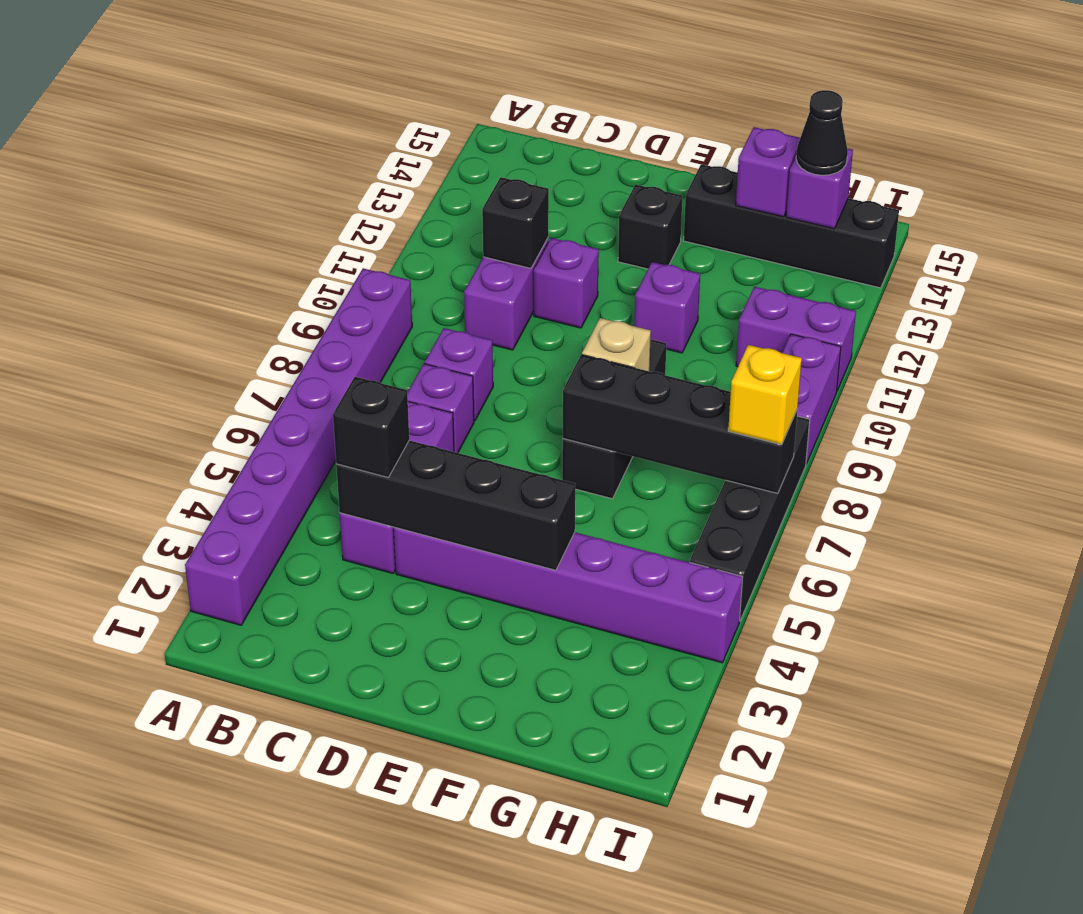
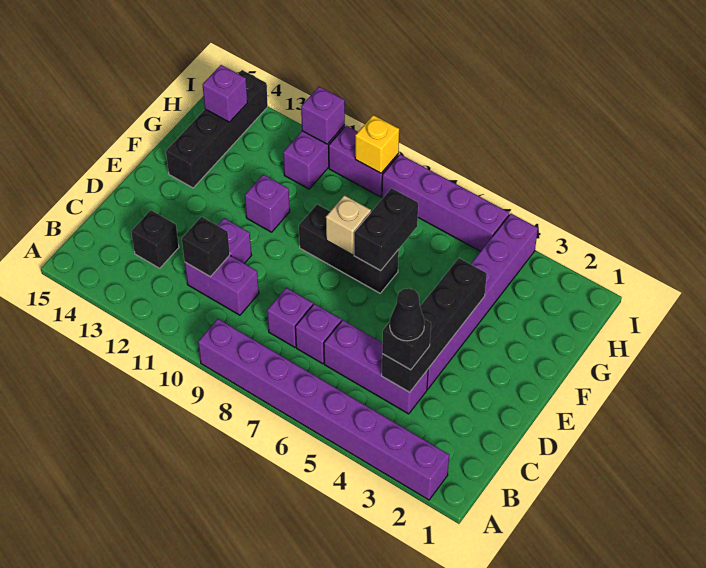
black 1x1 brick [618,184,682,269] -> black 1x1 brick moved to [131,210,179,268]
black 1x4 brick [563,355,798,493] -> black 1x2 brick [354,188,418,271]
purple 1x1 brick [736,127,800,217] -> purple 1x1 brick moved to [301,87,345,144]
black 1x1 cone [796,90,848,175] -> black 1x1 cone moved to [390,288,425,341]
black 1x4 brick [690,416,810,620] -> purple 1x4 brick [382,154,509,251]
yellow 1x1 brick [728,345,802,445] -> yellow 1x1 brick moved to [355,115,399,173]

